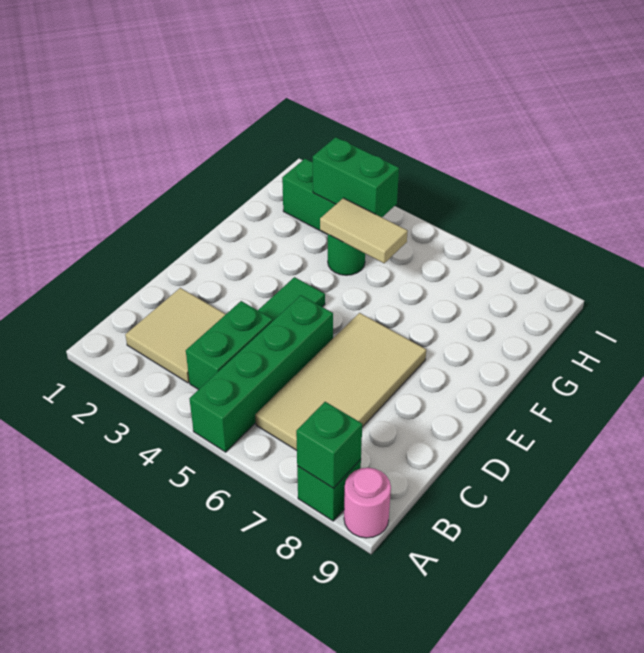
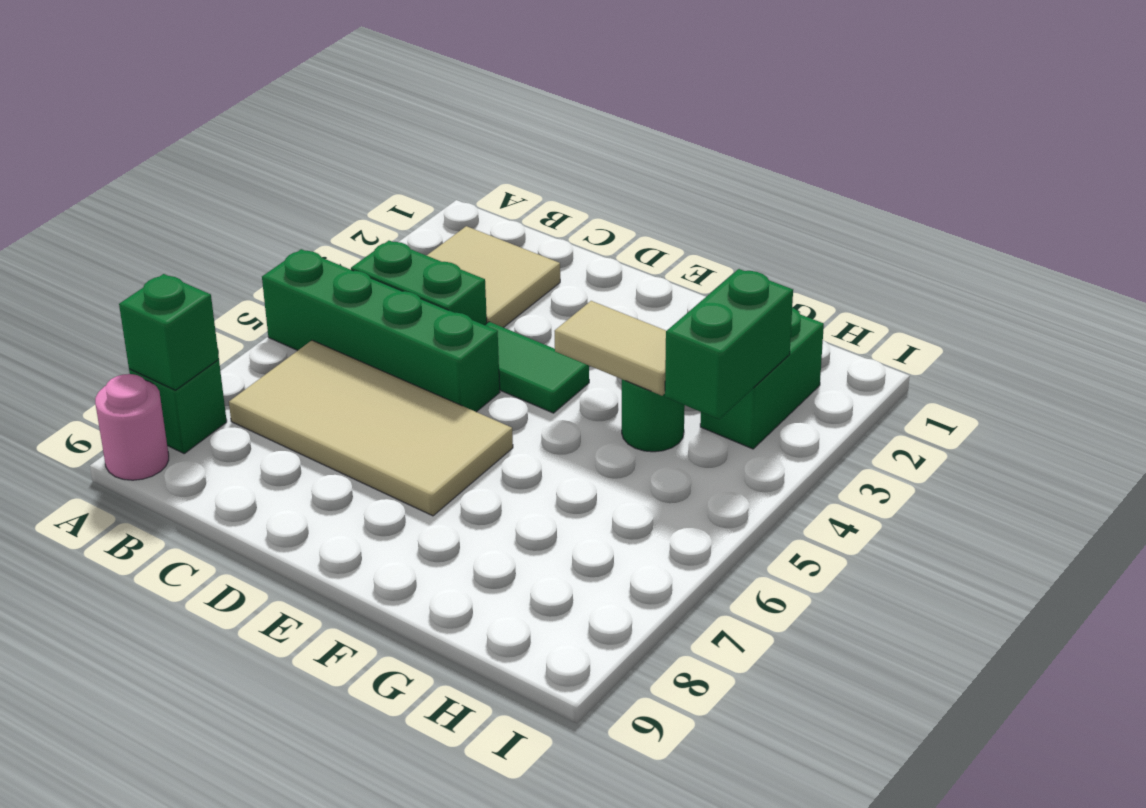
tan 1x2 tile [320,198,408,263] -> tan 1x2 tile turned to [555,301,666,396]

